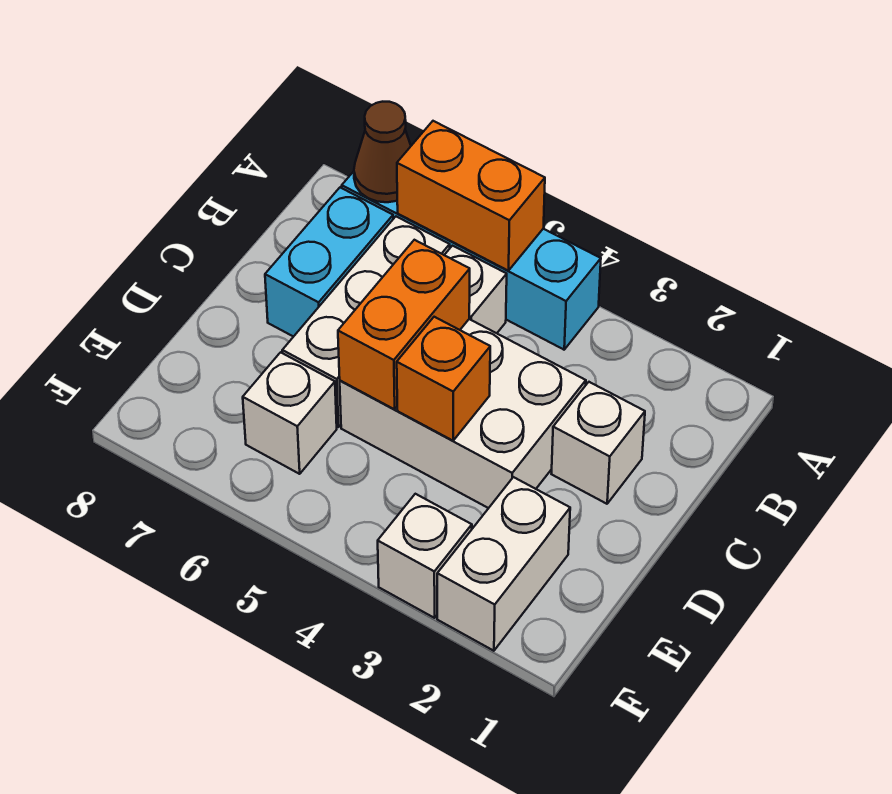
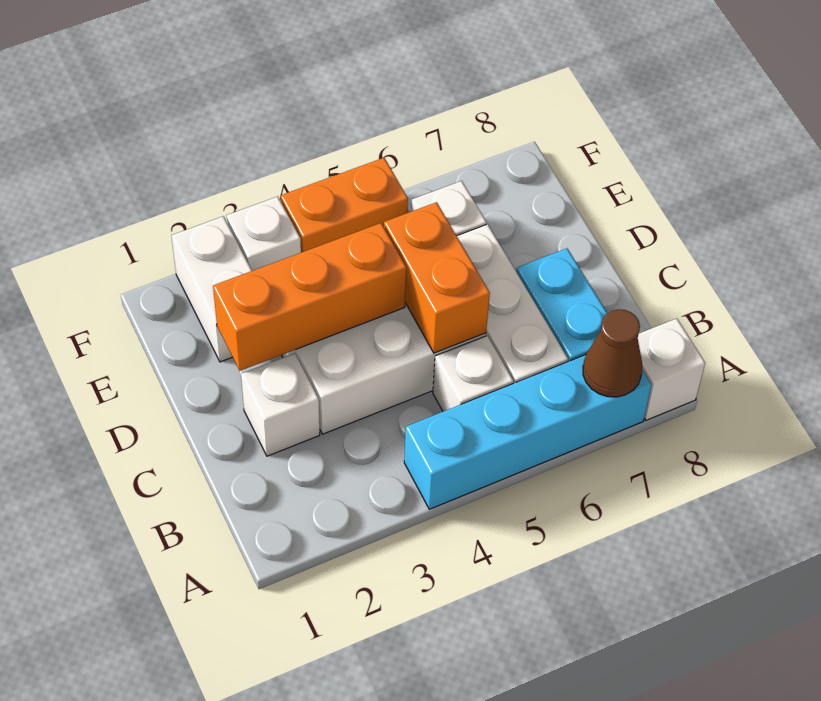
orange 1x2 brick [397,121,545,271] -> orange 1x2 brick moved to [281,158,408,253]
none -> white 1x1 brick [638,318,705,420]
orange 1x1 brick [397,317,490,441] -> orange 1x3 brick [213,223,406,371]

